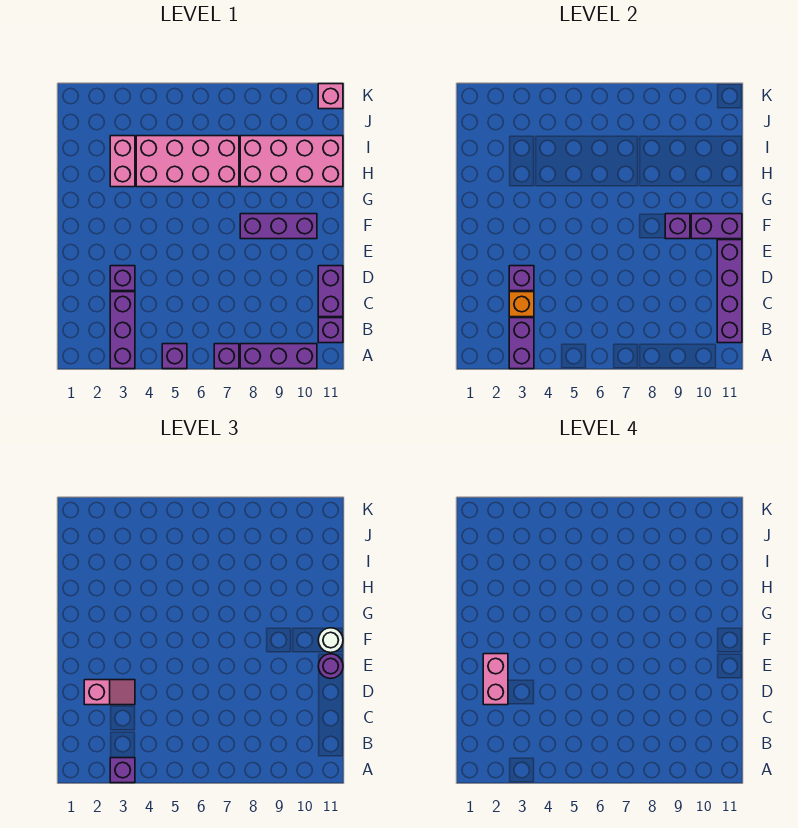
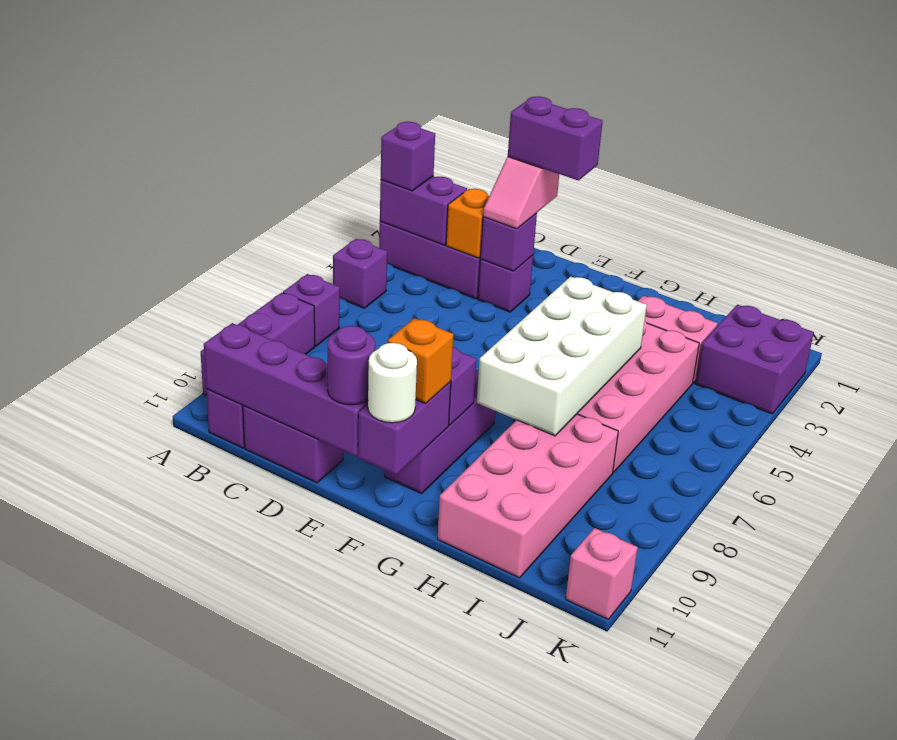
pink 1x2 brick [483,654,508,705] -> purple 1x2 brick [508,96,603,181]
none -> orange 1x1 brick [388,318,454,404]
none -> white 2x4 brick [477,276,647,436]
none -> purple 2x2 brick [695,305,814,414]

